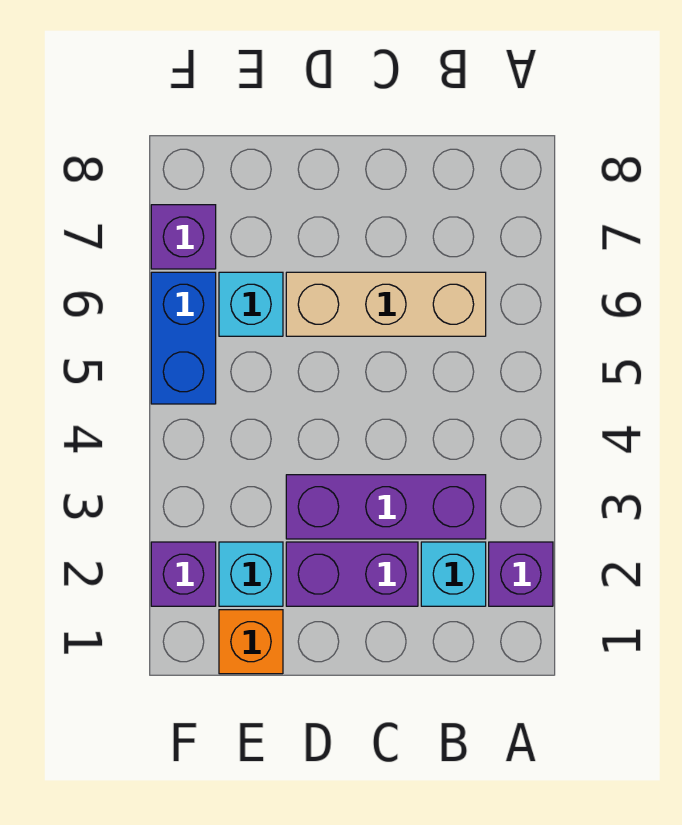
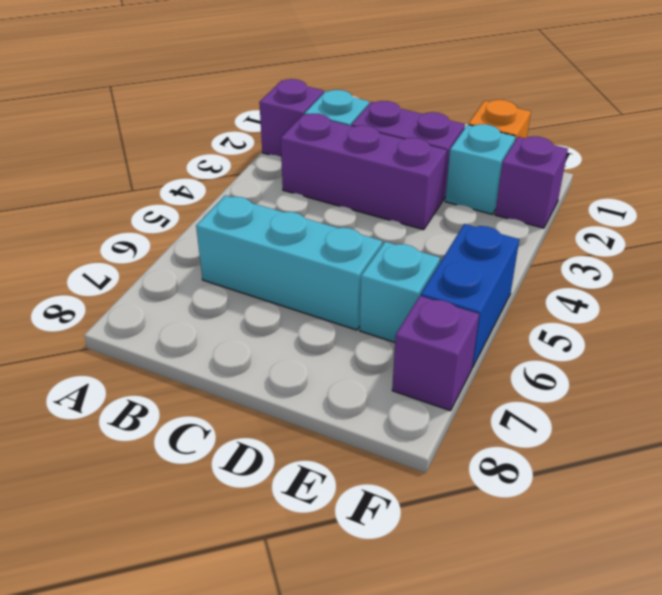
tan 1x3 brick [286,272,486,336] -> cyan 1x3 brick [196,196,382,330]

